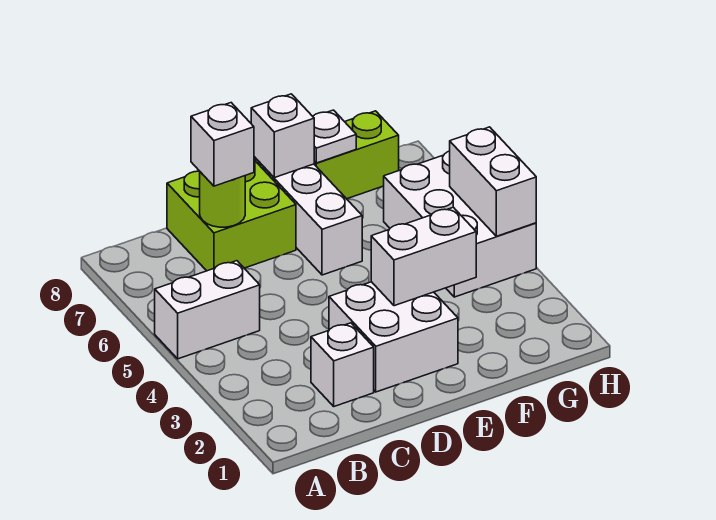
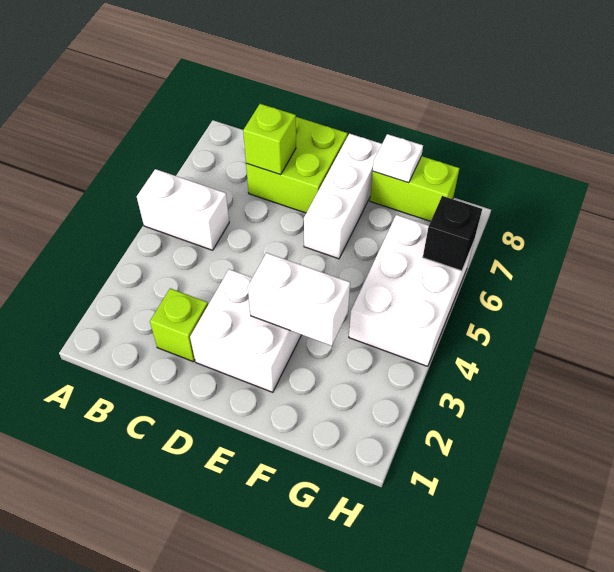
white 1x1 brick [311,323,374,406] -> lime 1x1 brick [150,288,208,362]
lime 1x1 round brick [200,172,245,227] -> lime 1x1 brick [243,104,296,175]
white 1x1 brick [191,103,254,186] -> none
white 1x1 brick [251,94,314,178] -> none
white 1x2 brick [450,127,536,236] -> none
none -> black 1x1 brick [423,196,482,271]

